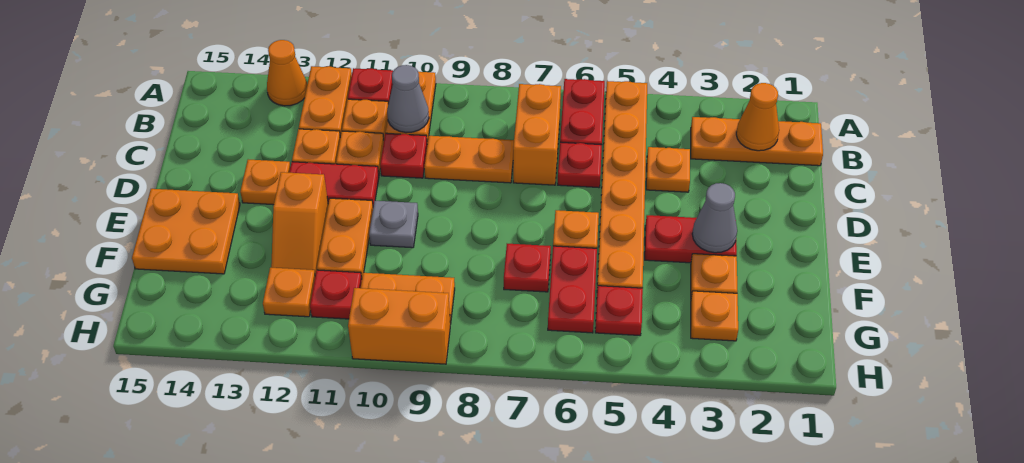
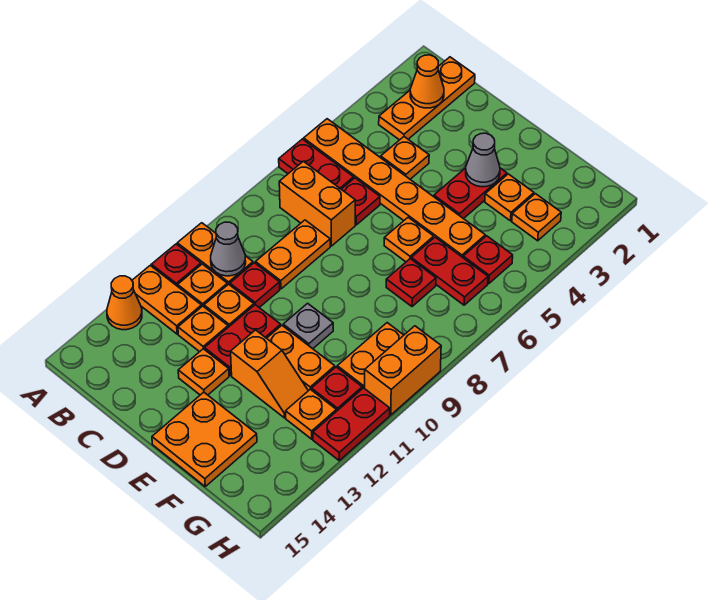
none -> red 1x2 plate [313,388,390,460]

